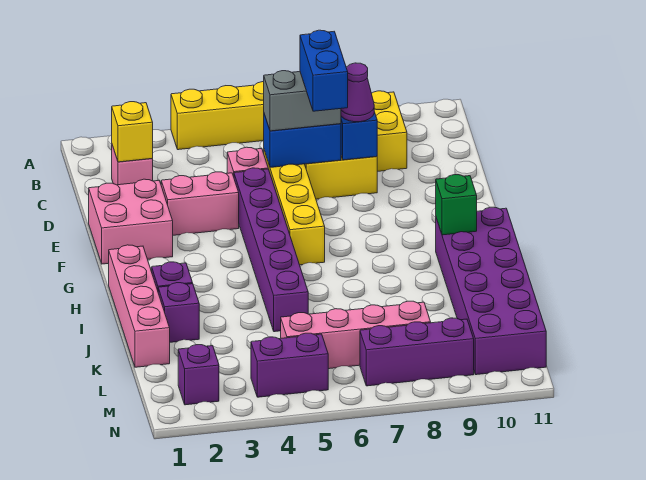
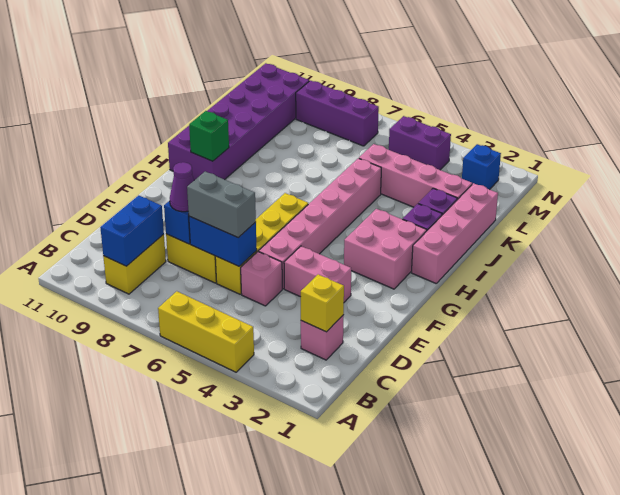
blue 1x2 brick [300,30,348,111] -> blue 1x2 brick moved to [100,195,164,266]
pink 2x2 brick [89,179,173,264] -> pink 2x2 brick moved to [344,209,427,289]
purple 1x6 brick [234,168,308,332] -> pink 1x6 brick [259,158,381,289]
pink 1x4 brick [281,301,431,369] -> pink 1x4 brick moved to [359,144,472,207]
purple 1x1 brick [178,345,219,405] -> blue 1x1 brick [462,144,501,190]

